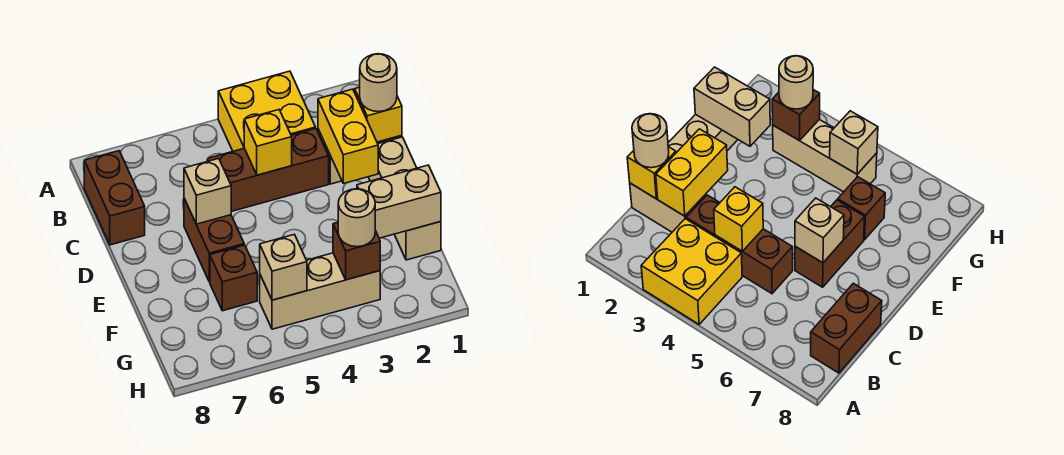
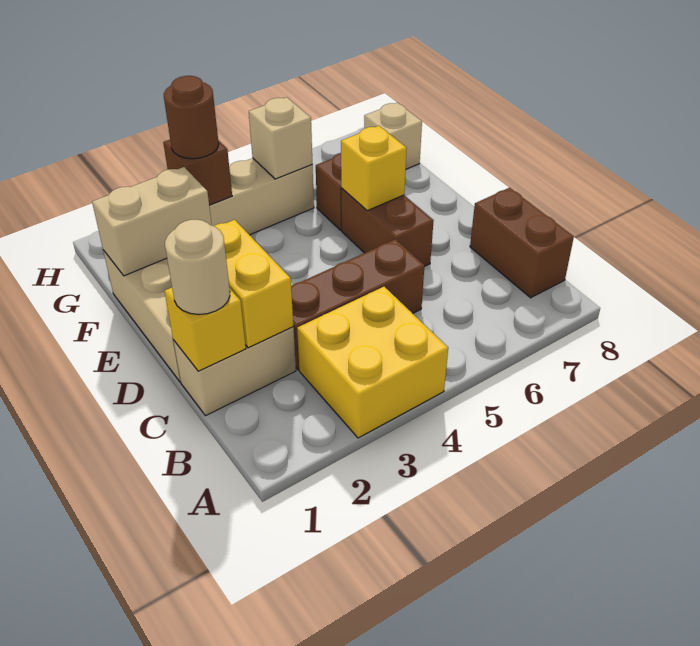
yellow 1x1 brick [244,110,292,175] -> yellow 1x1 brick moved to [341,126,407,211]
tan 1x1 brick [184,158,231,224] -> tan 1x1 brick moved to [364,103,422,169]
tan 1x1 round brick [338,189,375,247] -> brown 1x1 round brick [164,76,219,159]

